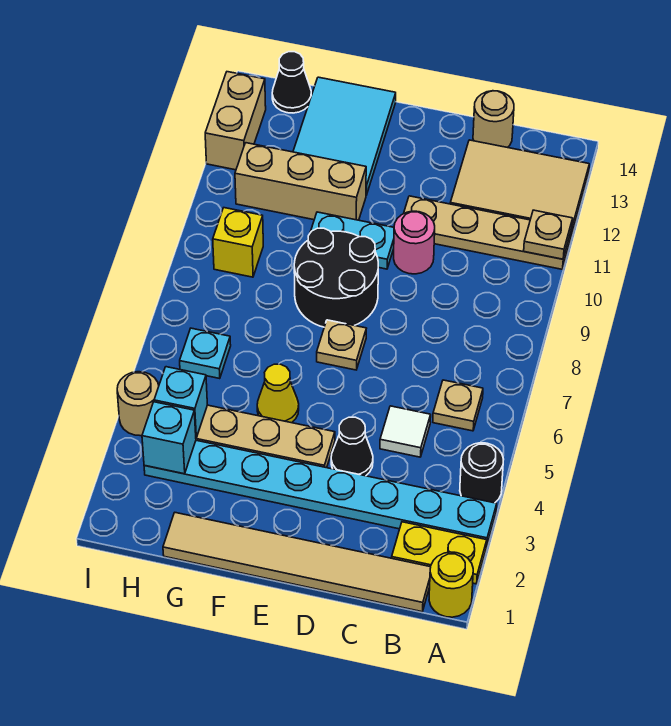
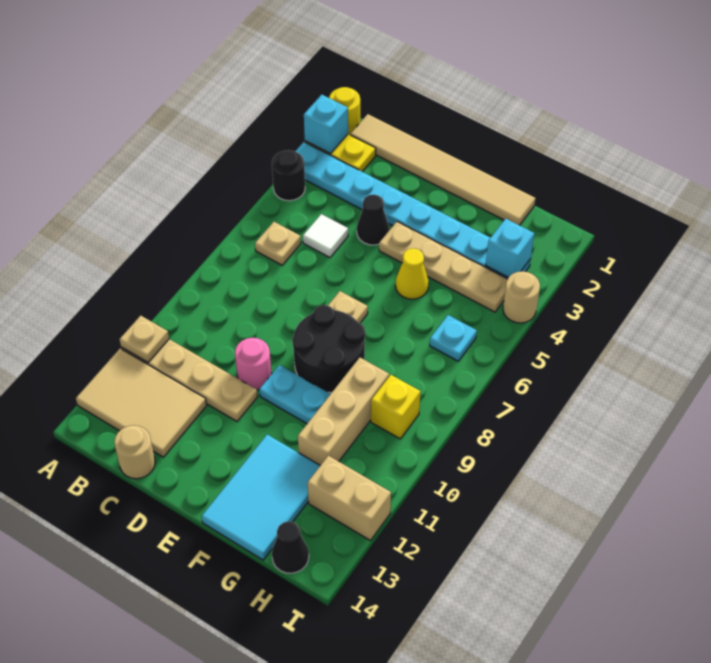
tan 1x3 brick [235,143,366,220] -> tan 1x3 brick turned to [298,358,389,465]
cyan 1x1 brick [154,367,207,438] -> cyan 1x1 brick moved to [304,95,348,154]
tan 1x2 brick [205,72,266,170] -> tan 1x2 brick turned to [308,456,391,541]

